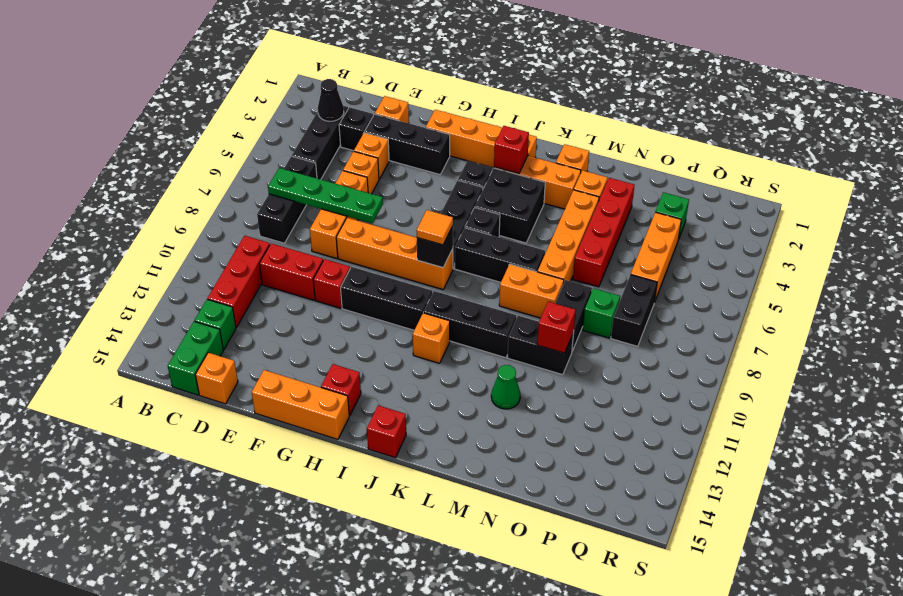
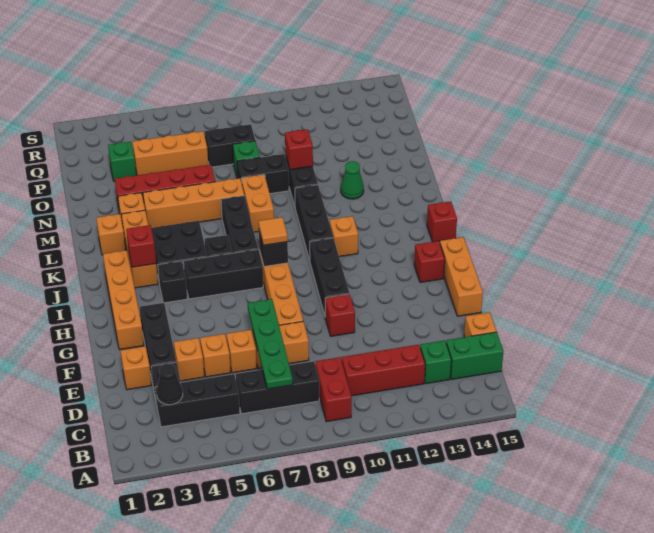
red 1x2 brick [259,243,323,300] -> red 1x2 brick moved to [315,357,352,422]

